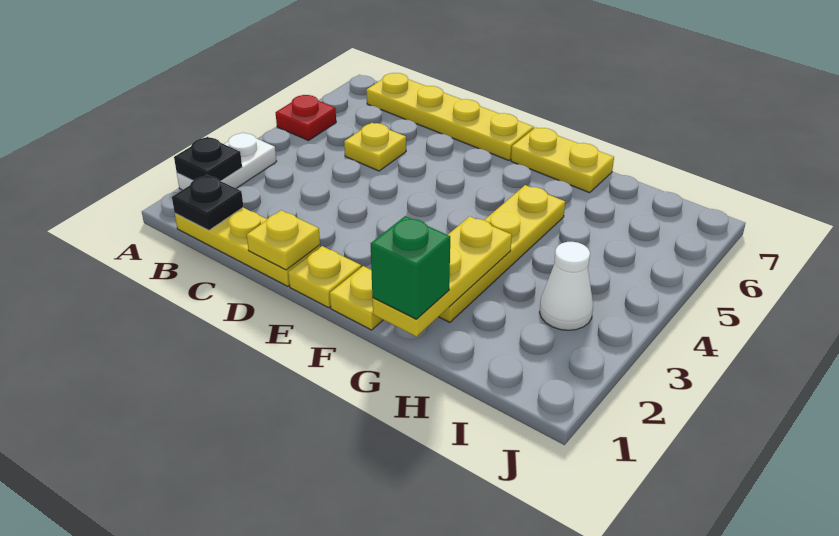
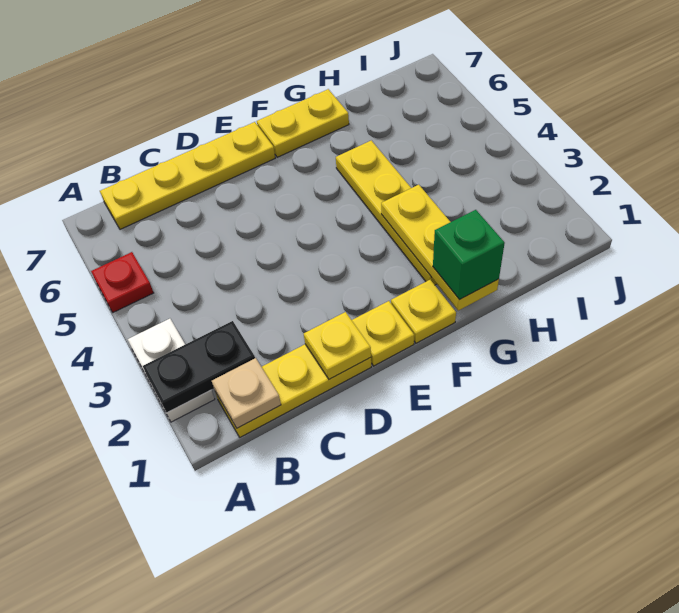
black 1x1 plate [174,137,242,181] -> black 1x2 plate [143,321,255,413]
black 1x1 plate [172,175,243,230] -> tan 1x1 plate [212,358,281,428]
yellow 1x1 plate [344,123,406,171] -> none
white 1x1 cone [540,242,593,330] -> none

